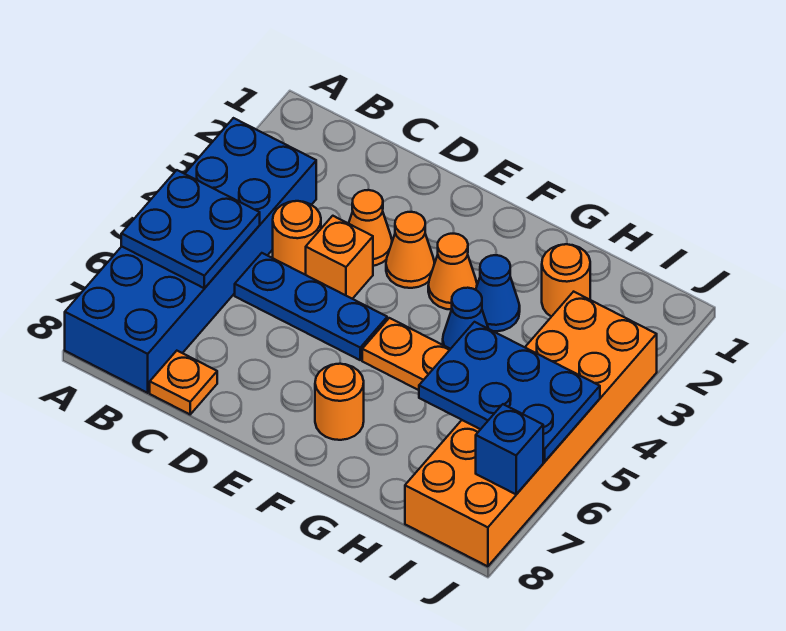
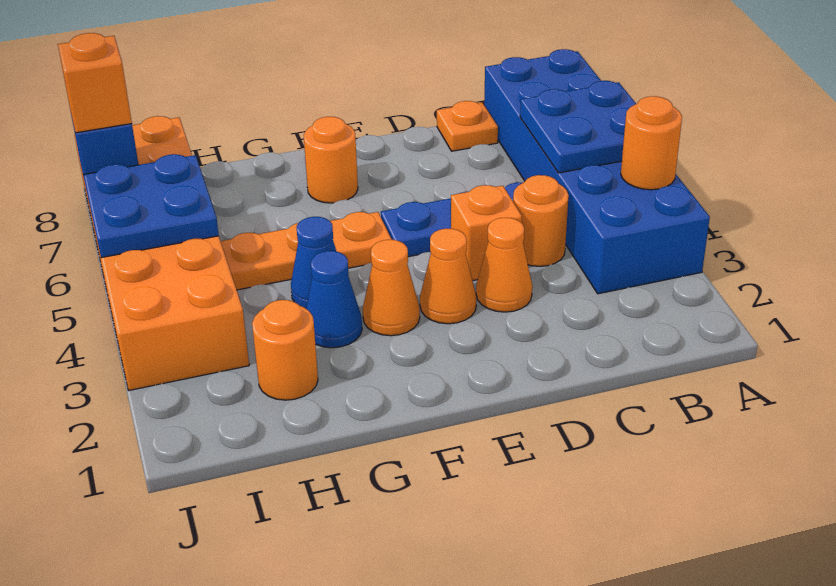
none -> orange 1x1 round brick [621,96,682,190]
blue 2x3 plate [419,322,600,462] -> blue 2x2 plate [83,154,219,258]
none -> orange 1x1 brick [58,33,132,133]

